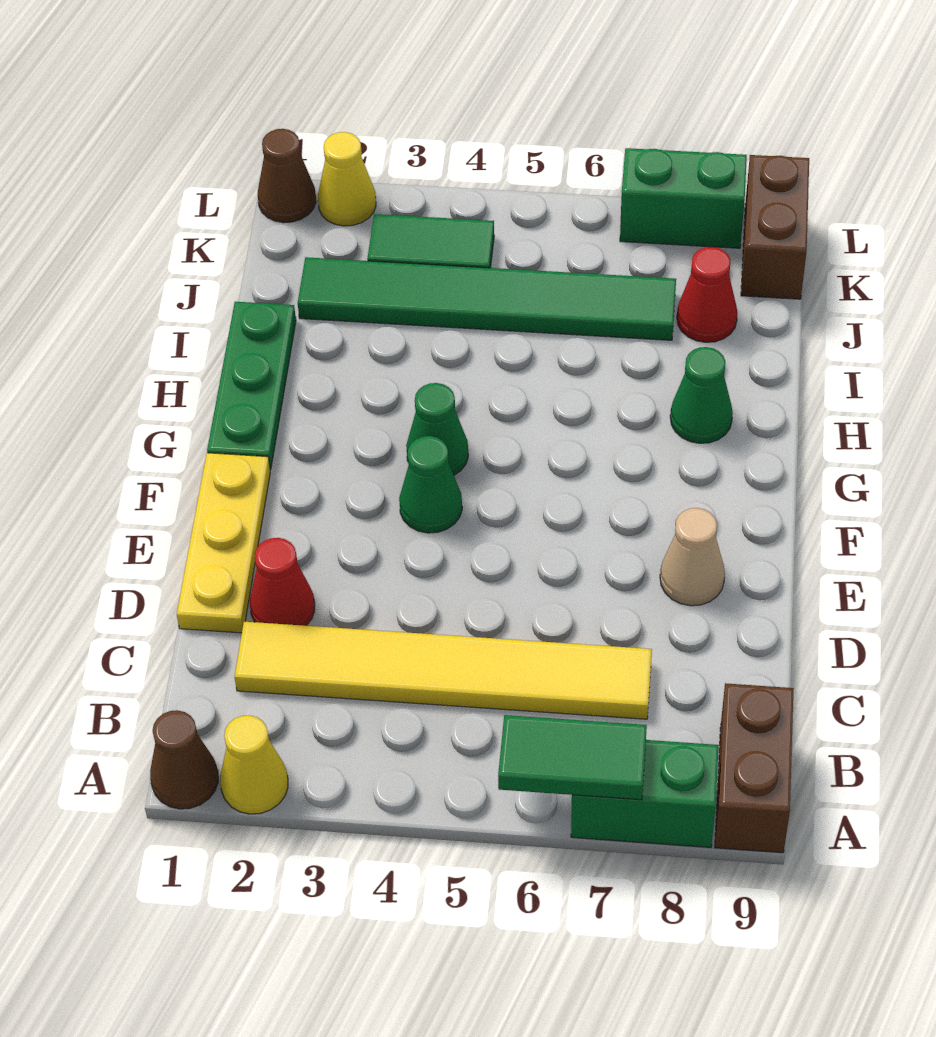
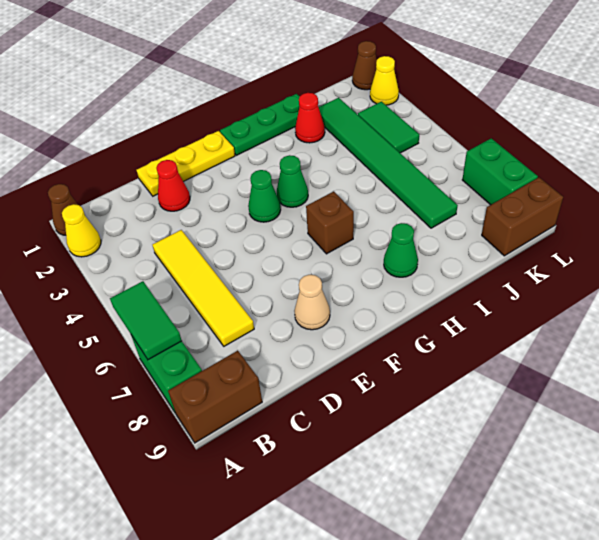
yellow 1x6 tile [234,622,652,719] -> yellow 1x4 tile [153,230,254,346]
none -> brown 1x1 brick [306,191,354,254]
red 1x1 cone [677,247,737,342] -> red 1x1 cone moved to [295,93,325,143]

